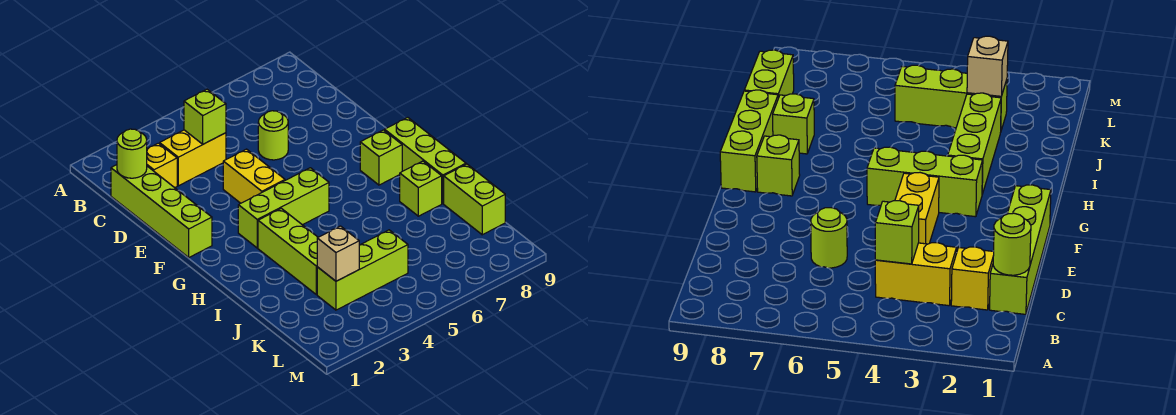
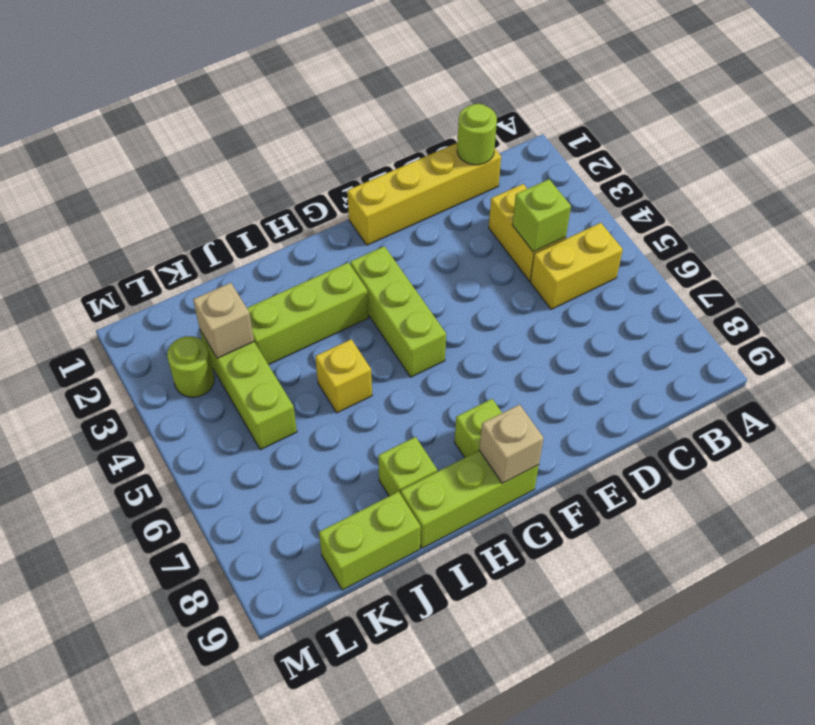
lime 1x4 brick [111,165,212,257] -> yellow 1x4 brick [347,143,501,245]
yellow 1x1 brick [147,143,177,188] -> yellow 1x1 brick moved to [315,339,372,413]
lime 1x1 round brick [258,111,288,160] -> lime 1x1 round brick moved to [167,336,214,397]
yellow 1x2 brick [223,149,285,203] -> yellow 1x2 brick moved to [530,223,623,309]
none -> tan 1x1 brick [479,404,544,483]

